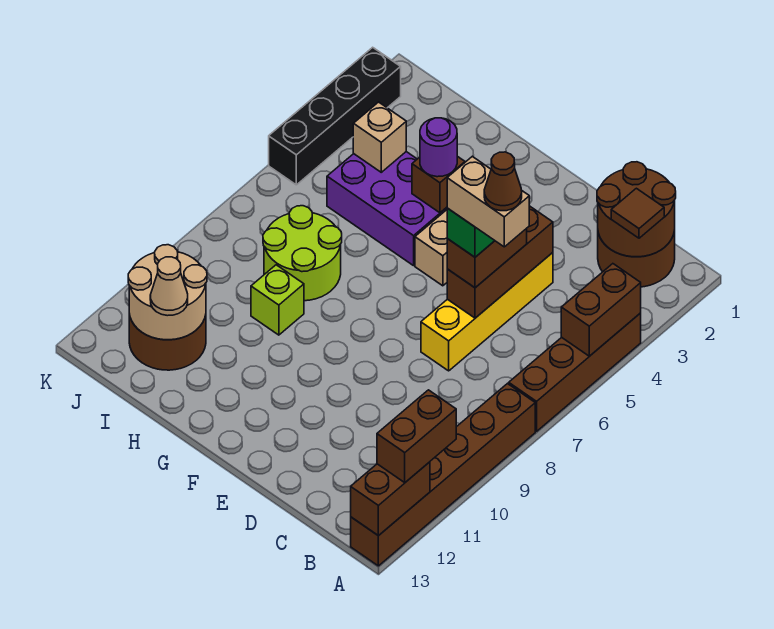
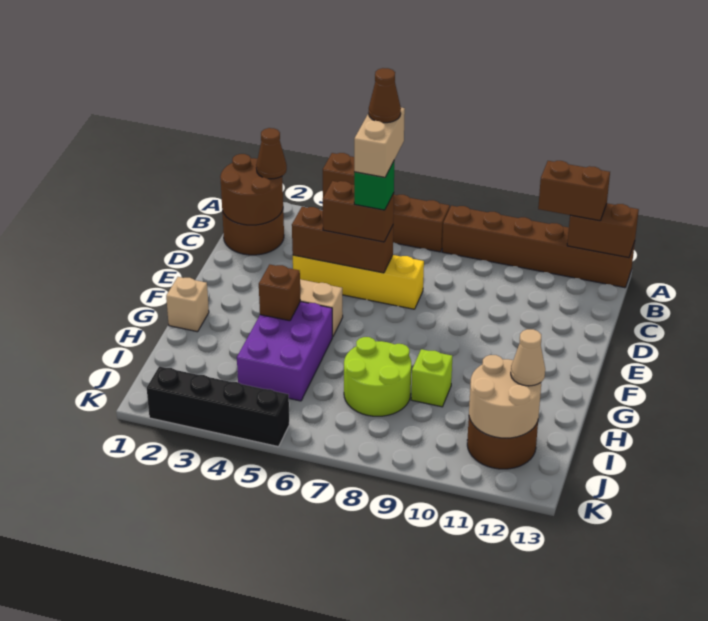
brown 1x1 tile [611,188,664,238] -> brown 1x1 cone [256,128,287,179]
purple 1x1 round brick [420,118,457,177] -> none
tan 1x1 brick [353,102,406,172] -> tan 1x1 brick moved to [166,277,209,332]

